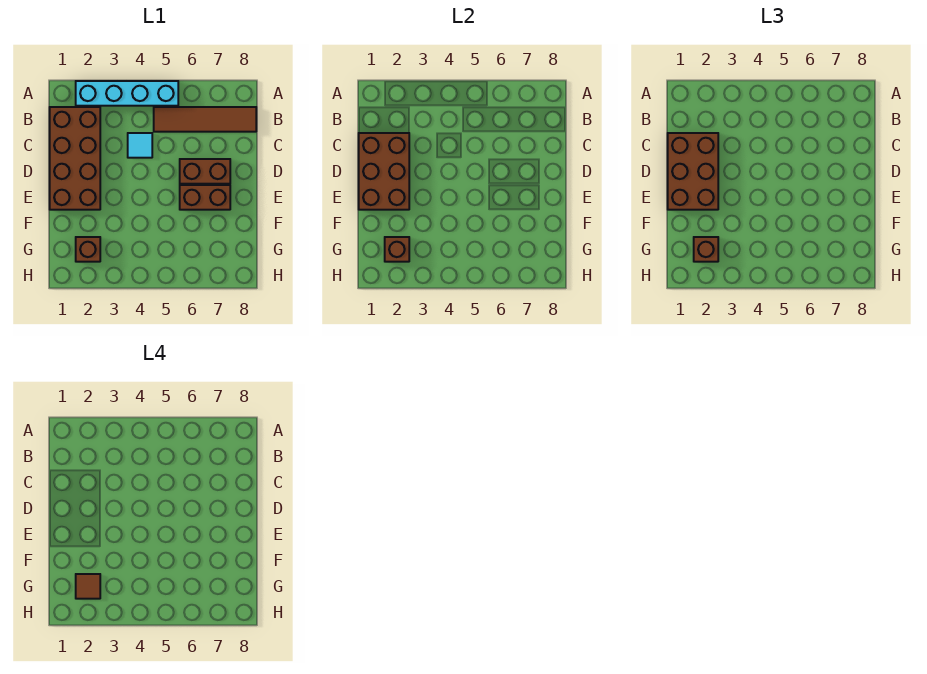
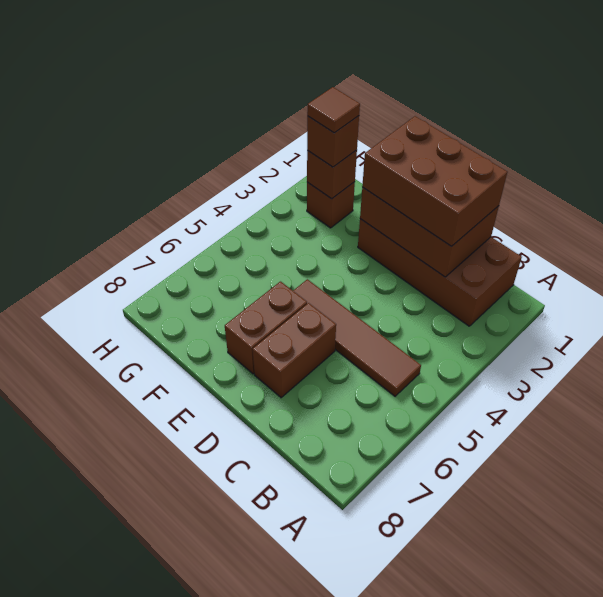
cyan 1x4 brick [76,81,178,106] -> none
brown 1x4 tile [154,107,256,132] -> brown 1x4 tile turned to [293,279,421,396]
cyan 1x1 tile [128,133,152,158] -> none

